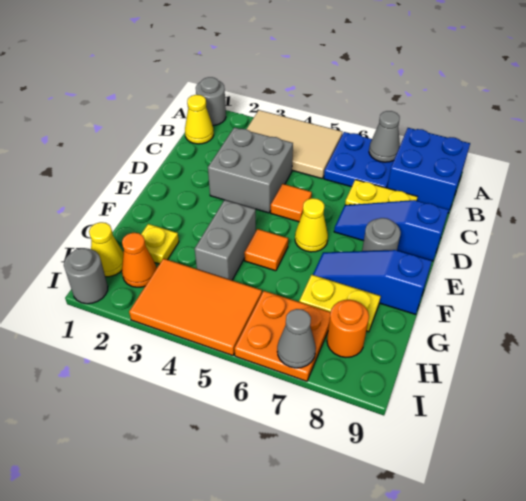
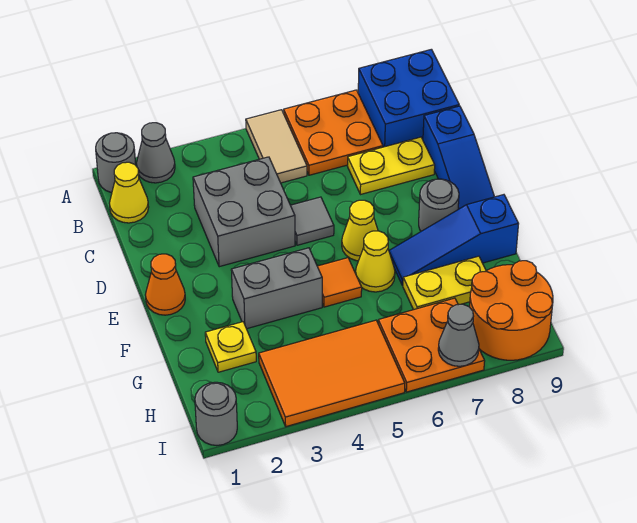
tan 2x3 tile [247,110,342,179] -> tan 1x2 tile [246,110,307,183]
blue 2x2 plate [324,132,393,188] -> orange 2x2 plate [284,90,383,175]
grey 1x1 cone [369,111,400,162] -> grey 1x1 cone moved to [136,123,175,183]
orange 1x1 tile [271,184,312,222] -> grey 1x1 tile [290,197,334,245]
blue 1x3 slope [334,200,448,261] -> blue 1x3 slope turned to [423,106,494,209]
grey 1x2 brick [195,200,256,280] -> grey 1x2 brick turned to [231,248,322,329]
yellow 1x1 cone [89,222,124,277] -> yellow 1x1 cone moved to [356,231,395,292]
orange 1x1 cone [122,233,156,287] -> orange 1x1 cone moved to [146,254,185,315]
orange 1x1 round brick [327,300,369,357] -> orange 2x2 round brick [470,261,553,360]

